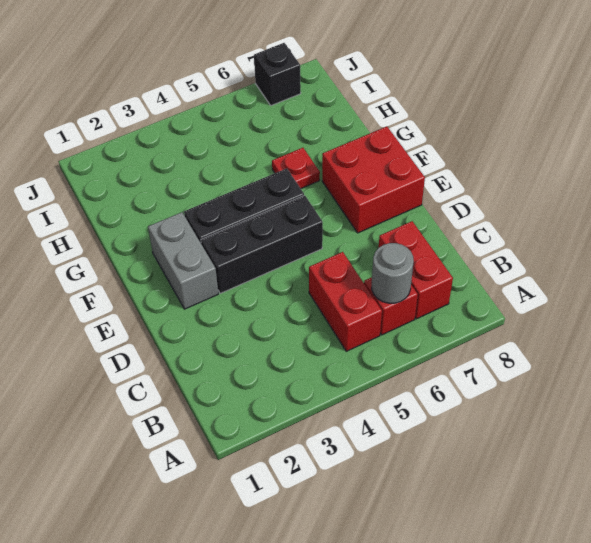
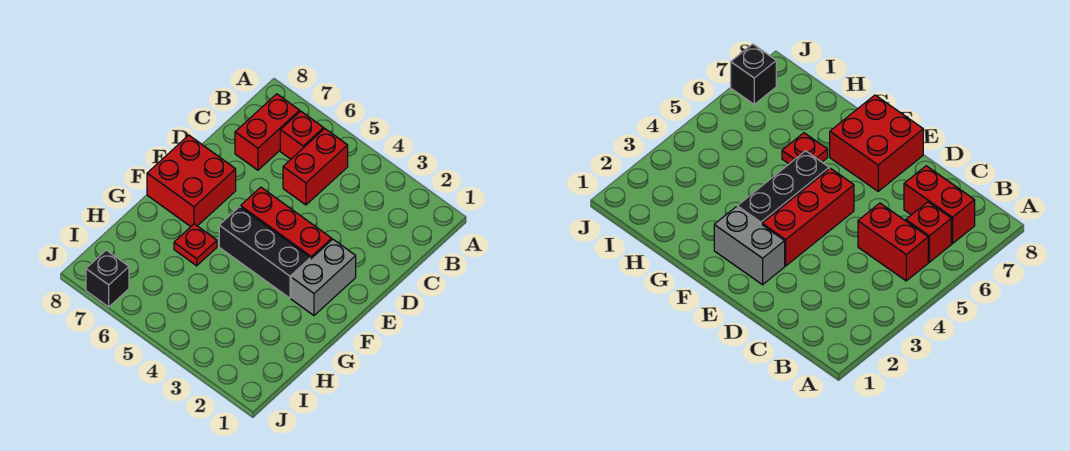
grey 1x1 round brick [372,243,414,303] -> none
black 1x3 brick [201,195,323,293] -> red 1x3 brick [241,187,332,259]

